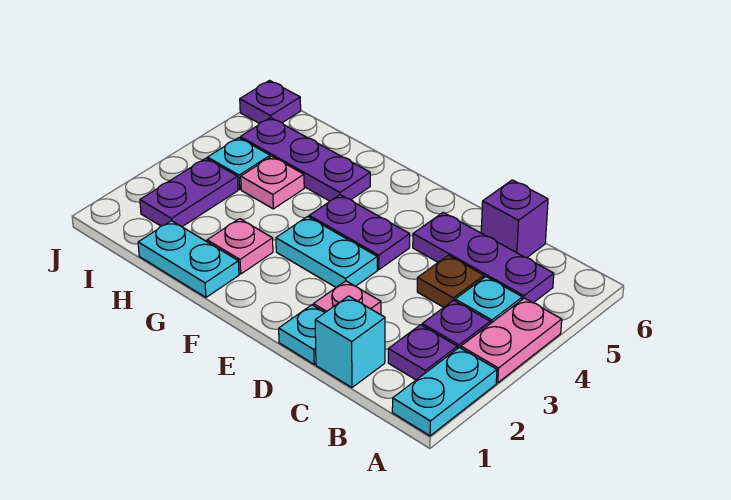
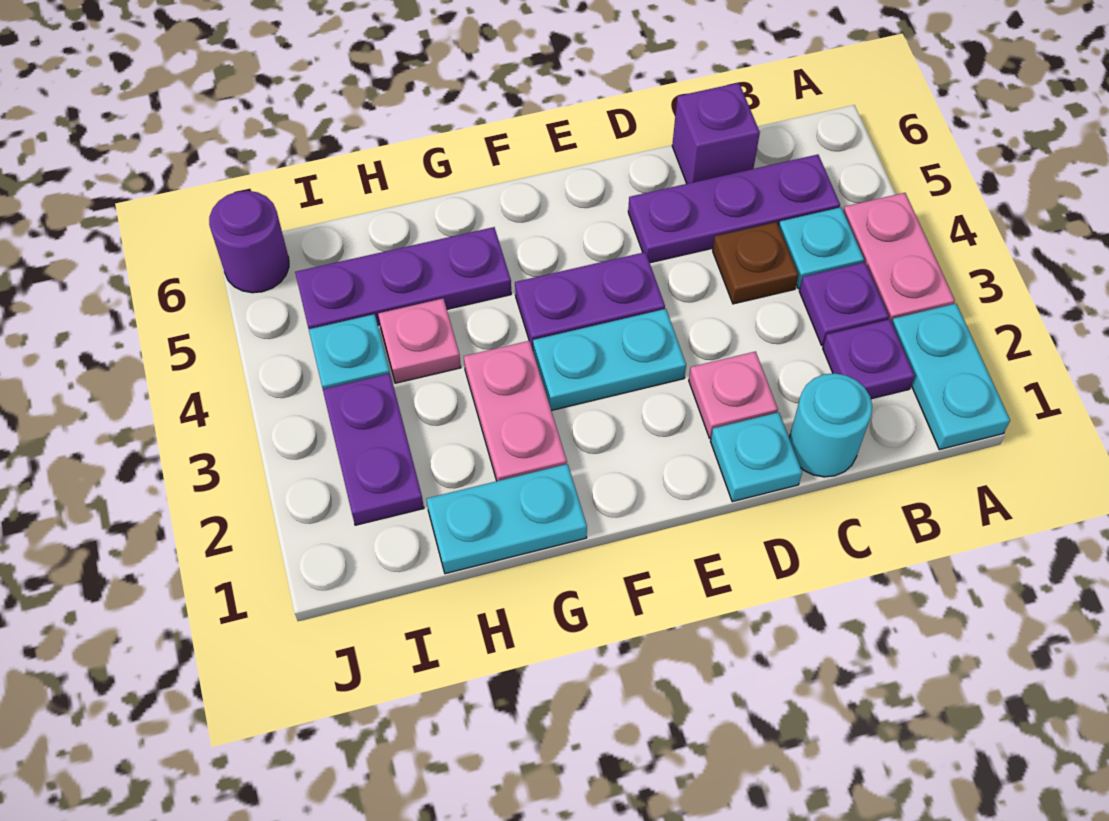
cyan 1x1 brick [315,296,385,388] -> cyan 1x1 round brick [789,373,872,477]
pink 1x1 plate [207,219,273,274] -> pink 1x2 plate [464,341,567,481]
purple 1x1 plate [240,81,301,124] -> purple 1x1 round brick [209,191,289,293]

